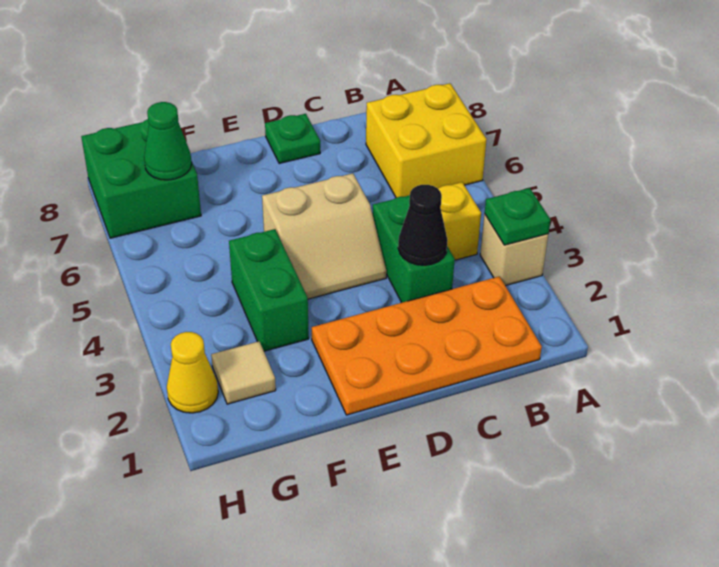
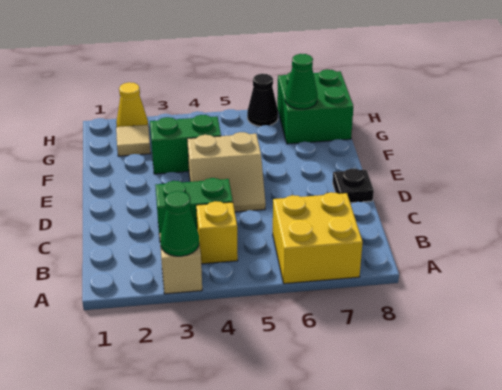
green 1x1 plate [485,188,550,245] -> green 1x1 cone [160,191,199,256]
orange 2x4 plate [312,276,542,415] -> none
black 1x1 cone [398,185,448,265] -> black 1x1 cone moved to [247,74,278,126]
tan 2x2 slope [262,173,386,299] -> tan 2x2 slope turned to [187,132,266,212]
green 1x1 plate [265,114,320,164] -> black 1x1 plate [333,168,374,203]

